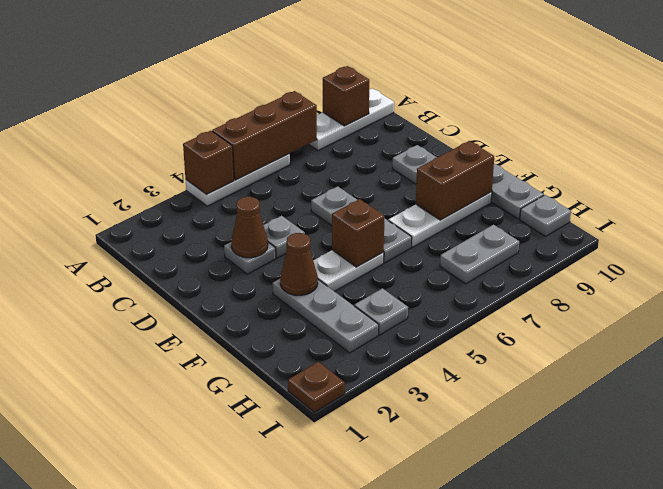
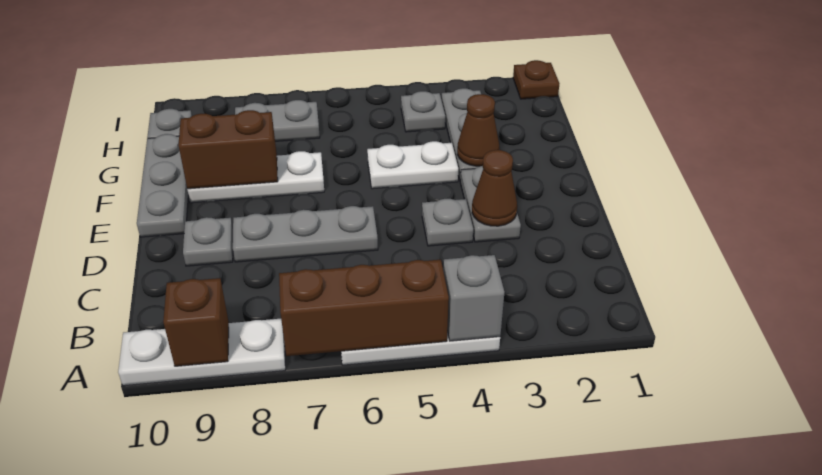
brown 1x1 brick [183,131,234,195] -> grey 1x1 brick [443,255,504,341]
grey 1x1 plate [224,242,276,274] -> grey 1x2 plate [460,166,521,242]
grey 1x3 plate [311,186,412,263] -> grey 1x3 plate turned to [233,206,378,262]
brown 1x1 brick [332,199,385,267] -> none

